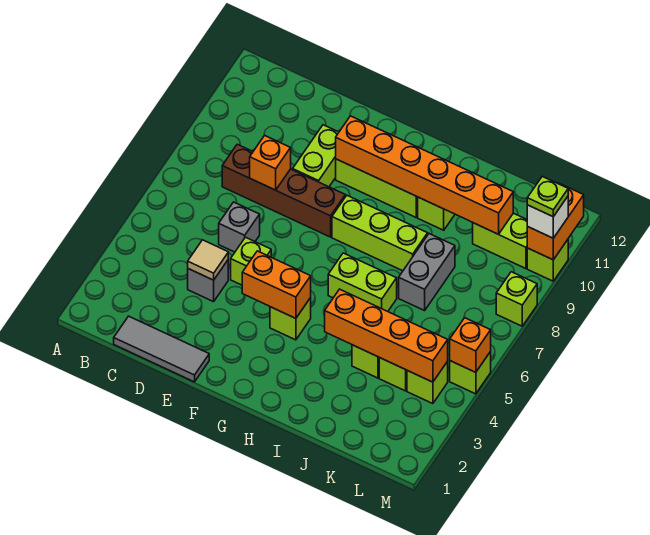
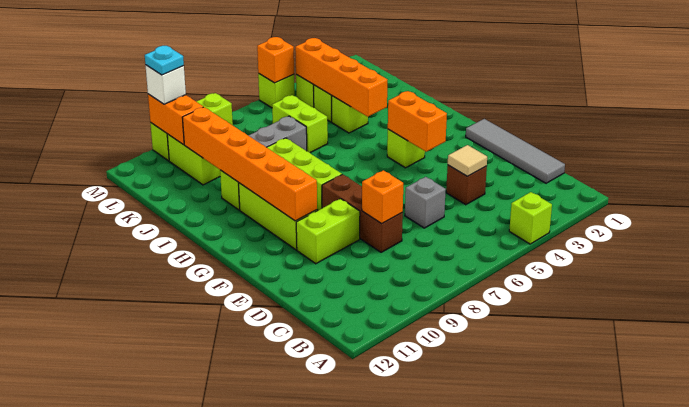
grey 1x3 tile [114,316,209,382] -> grey 1x4 tile [466,119,565,183]
brown 1x4 brick [222,144,345,237] -> brown 1x3 brick [322,174,403,252]
grey 1x1 brick [188,260,228,302] -> brown 1x1 brick [446,165,487,205]
lime 1x1 brick [231,237,271,285] -> lime 1x1 brick moved to [509,192,552,244]
lime 1x2 brick [328,253,397,311] -> lime 1x2 brick moved to [272,95,328,153]
orange 1x2 brick [527,183,584,260] -> orange 1x2 brick turned to [148,94,203,145]
lime 1x1 plate [527,176,568,217] -> cyan 1x1 plate [145,46,184,75]

